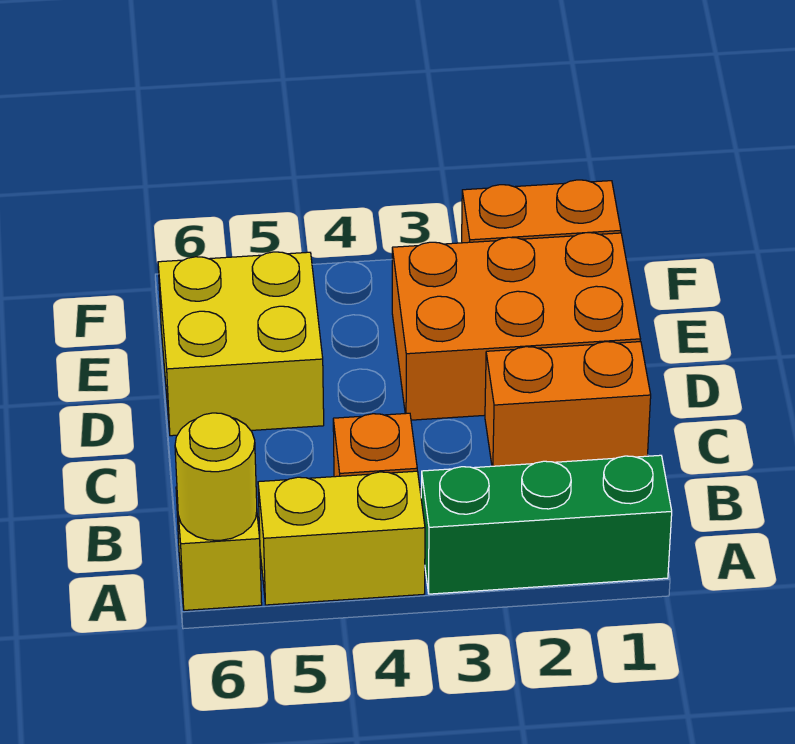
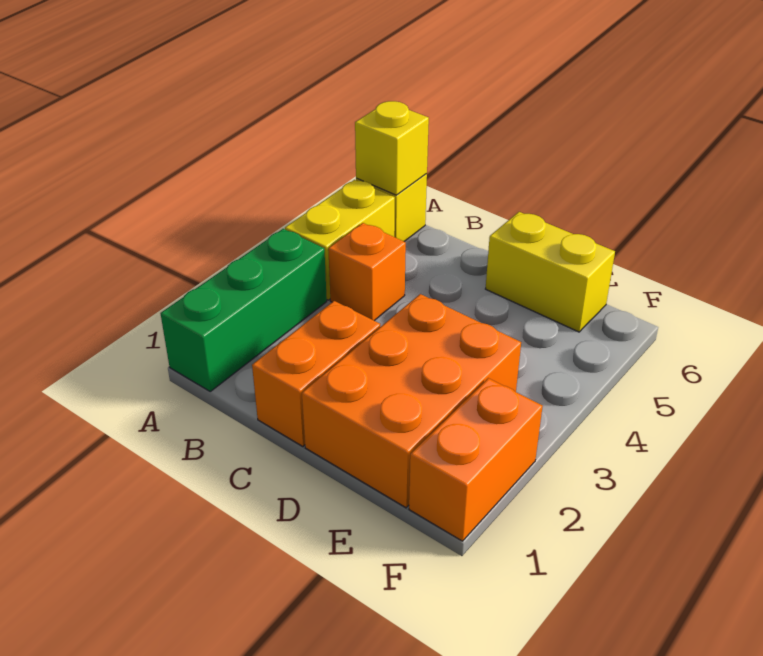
yellow 1x1 round brick [175,413,257,540] -> yellow 1x1 brick [355,101,429,195]
yellow 2x2 brick [158,252,324,436] -> yellow 1x2 brick [486,212,615,332]

